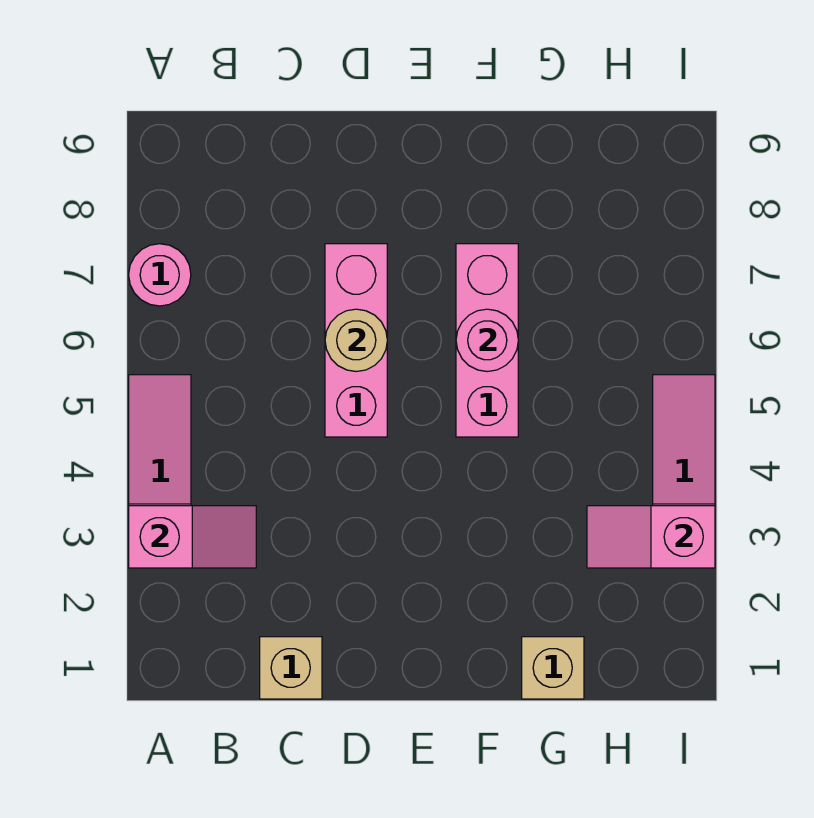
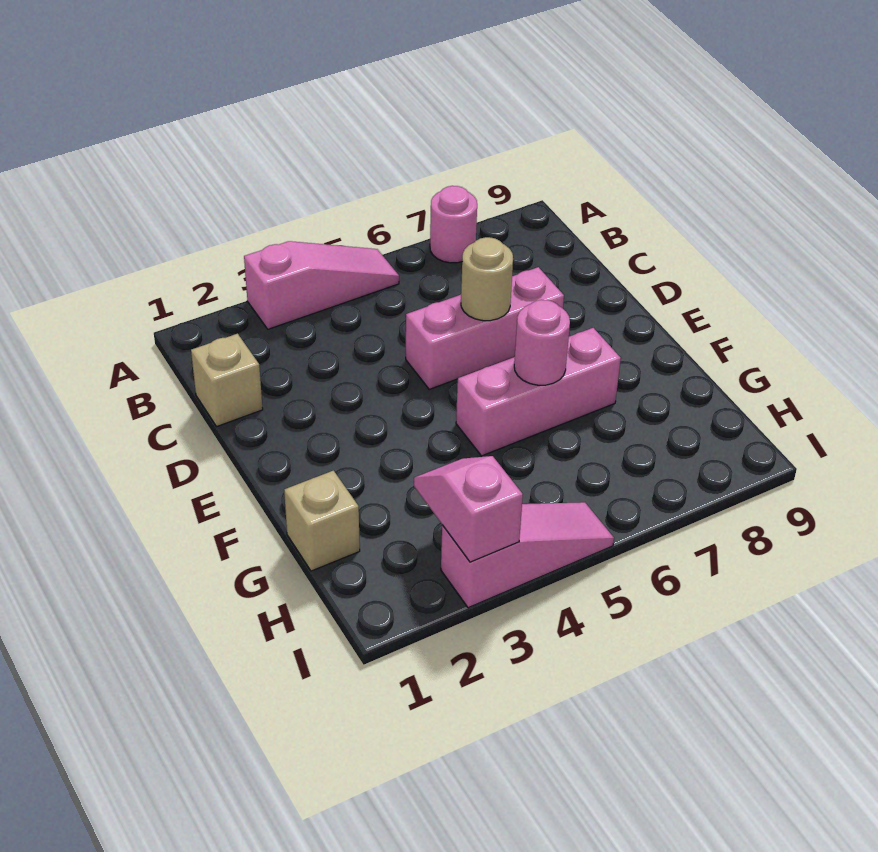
pink 1x2 slope [129,506,256,568] -> none

